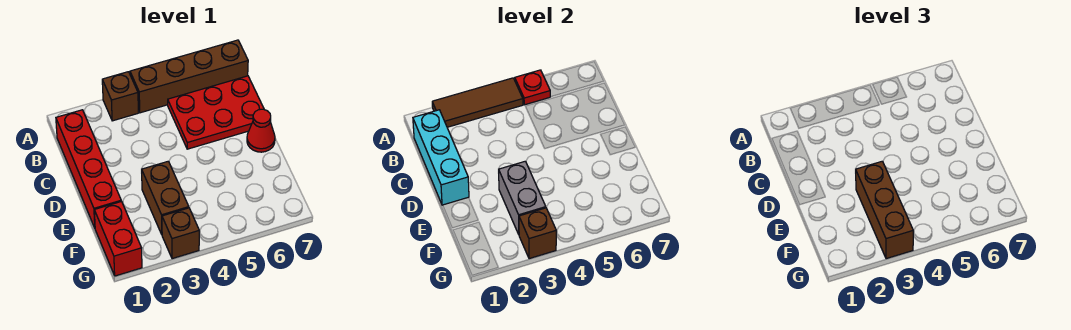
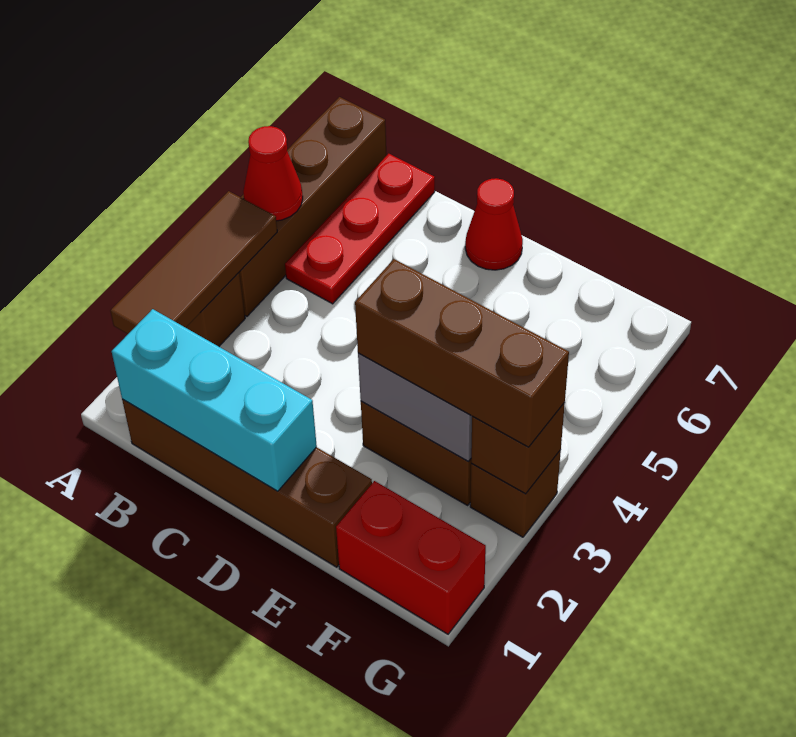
red 1x1 plate [515,70,550,105] -> red 1x1 cone [243,126,303,221]
red 1x4 brick [56,110,121,228] -> brown 1x4 brick [122,399,372,567]
red 2x3 plate [168,76,264,149] -> red 1x3 plate [285,154,435,304]

